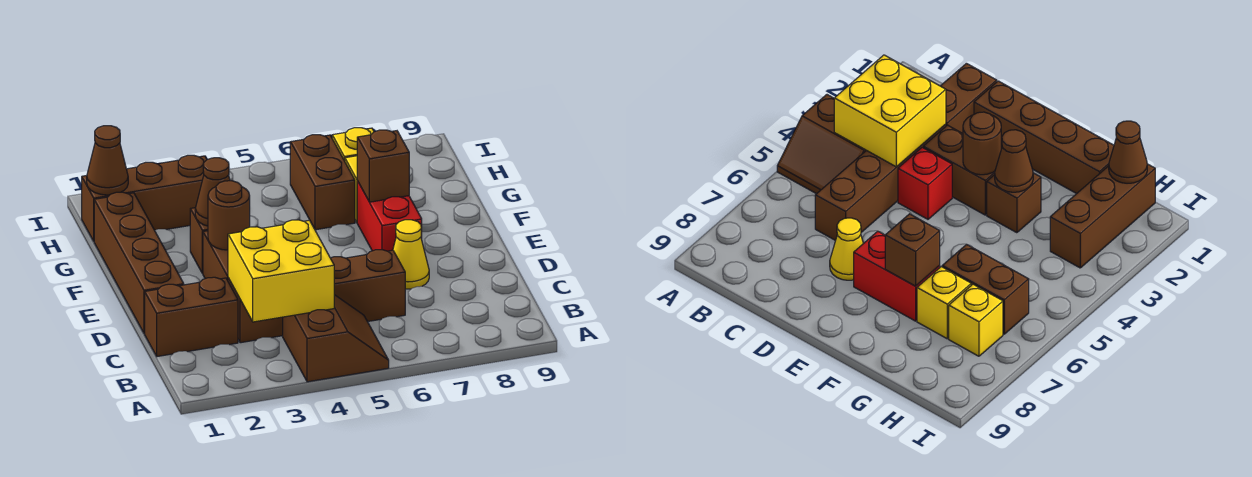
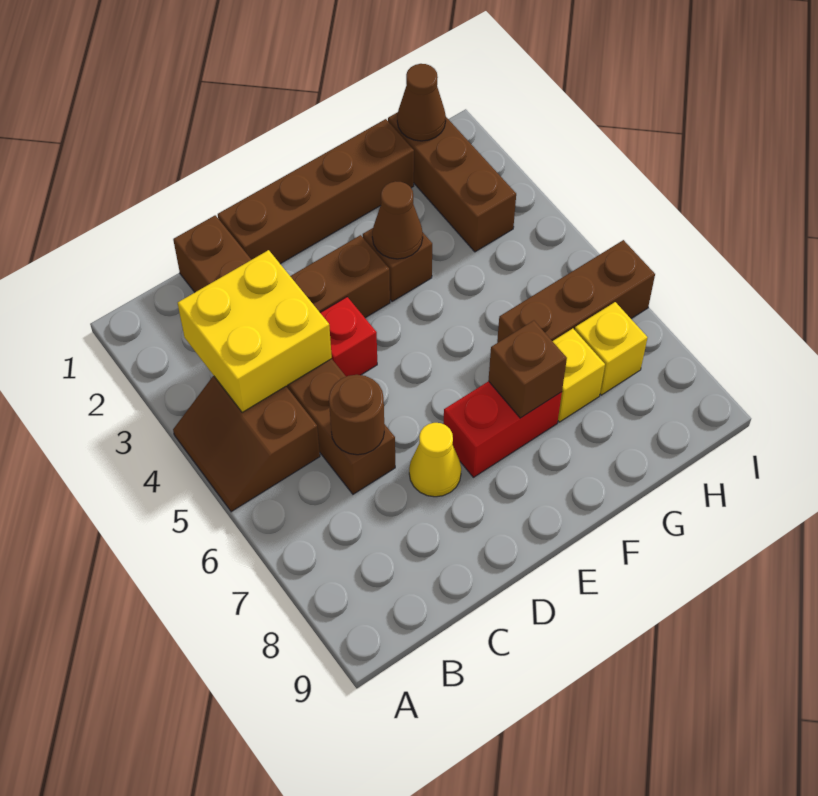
brown 2x2 slope [283,295,389,382] -> brown 2x2 slope turned to [173,376,320,512]
brown 1x1 round brick [208,181,250,250] -> brown 1x1 round brick moved to [329,375,384,455]
brown 1x2 brick [290,135,355,230] -> brown 1x3 brick [497,240,655,343]

